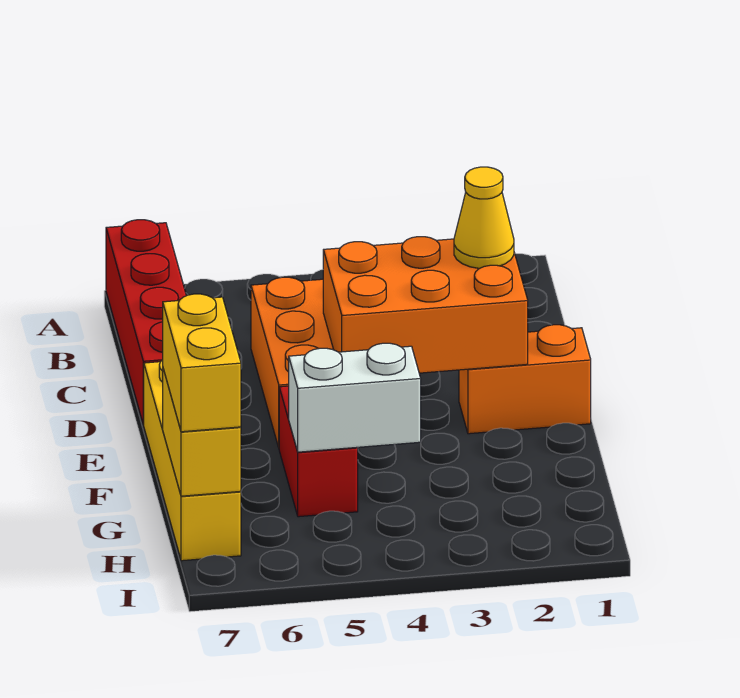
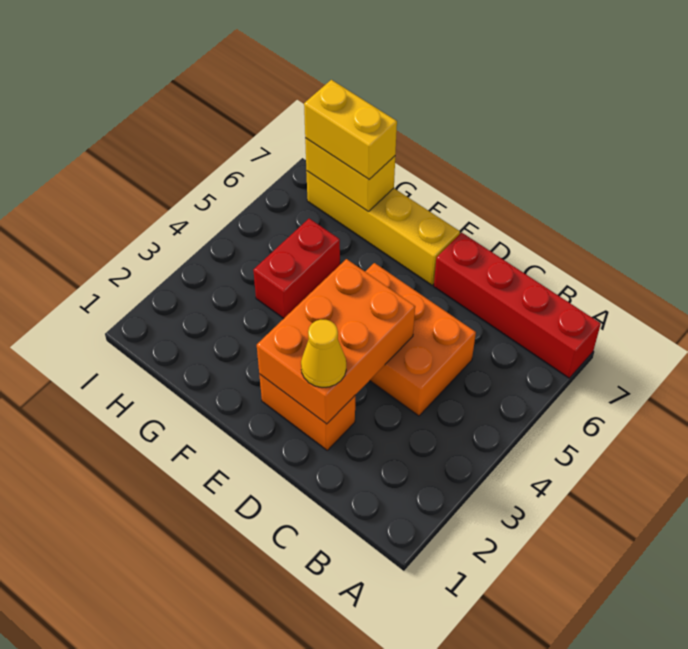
orange 1x2 brick [459,325,591,434] -> orange 1x2 brick turned to [259,374,355,450]
red 1x2 brick [279,386,358,517] -> red 1x2 brick turned to [253,219,340,318]
white 1x2 brick [289,343,421,452] -> none

